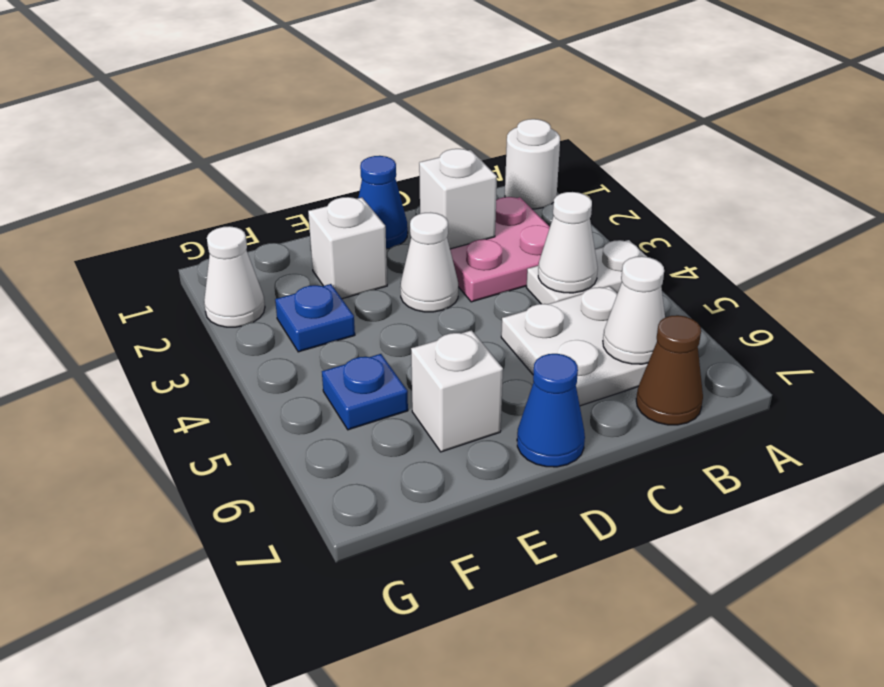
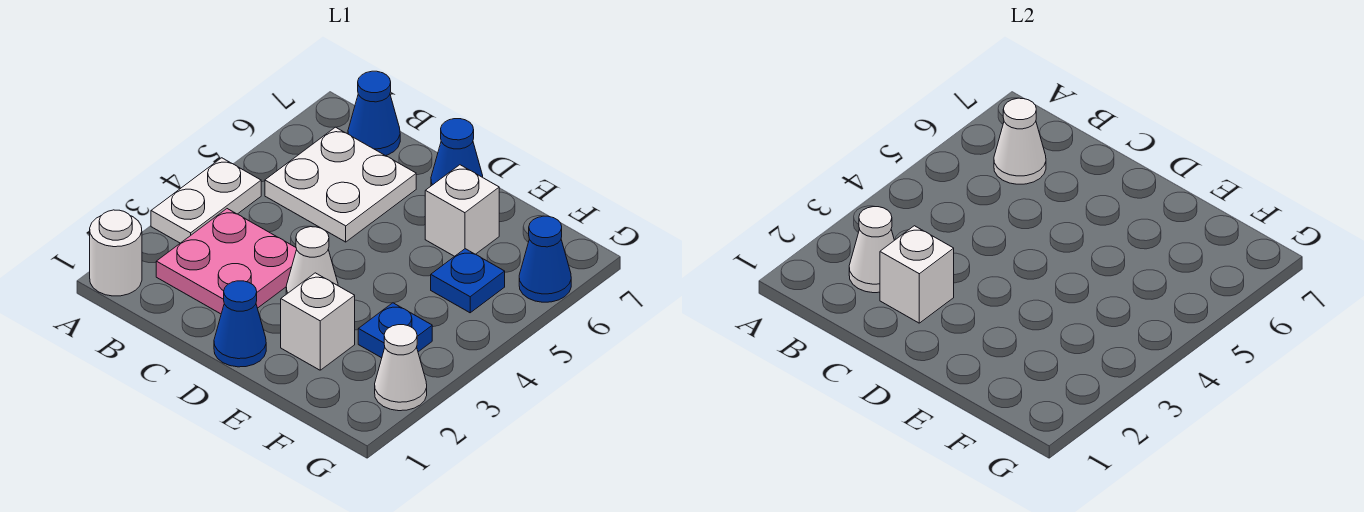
white 1x2 plate [526,240,647,304] -> white 1x2 plate turned to [151,158,261,243]
white 1x1 cone [538,192,598,293] -> white 1x1 cone moved to [849,207,894,293]
brown 1x1 cone [636,315,703,425] -> blue 1x1 cone [348,71,400,156]
none -> blue 1x1 cone [519,216,571,302]

